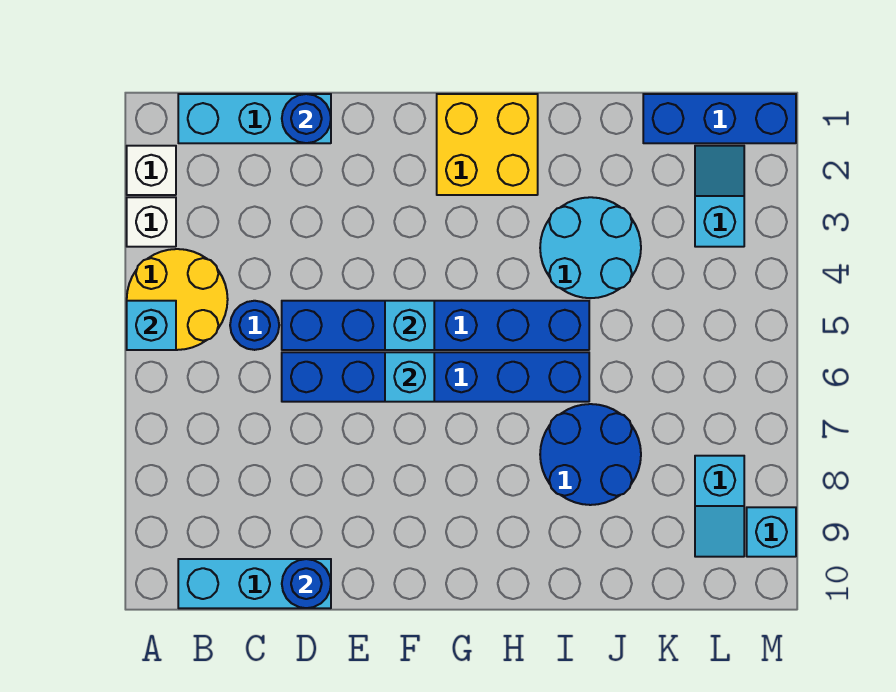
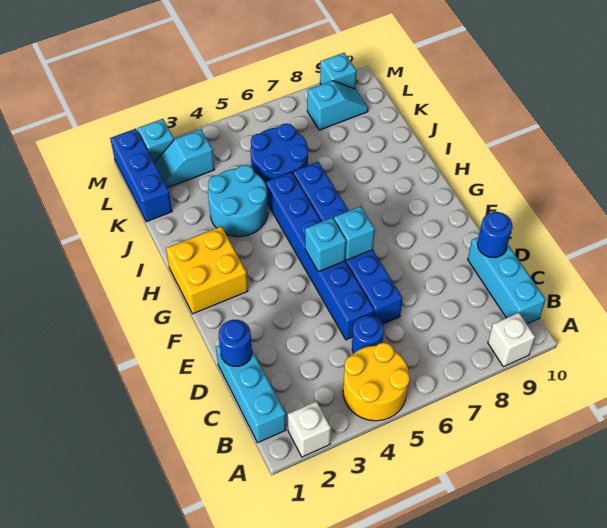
white 1x1 brick [127,197,176,247] -> white 1x1 brick moved to [488,313,535,367]
cyan 1x1 brick [127,301,176,350] -> cyan 1x1 brick moved to [138,119,174,162]
blue 2x2 round brick [540,404,641,505] -> blue 2x2 round brick moved to [251,124,308,184]

